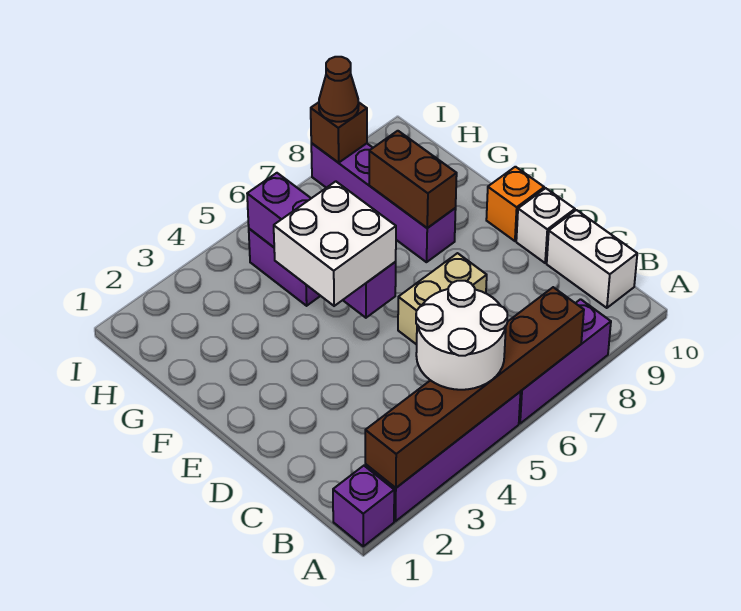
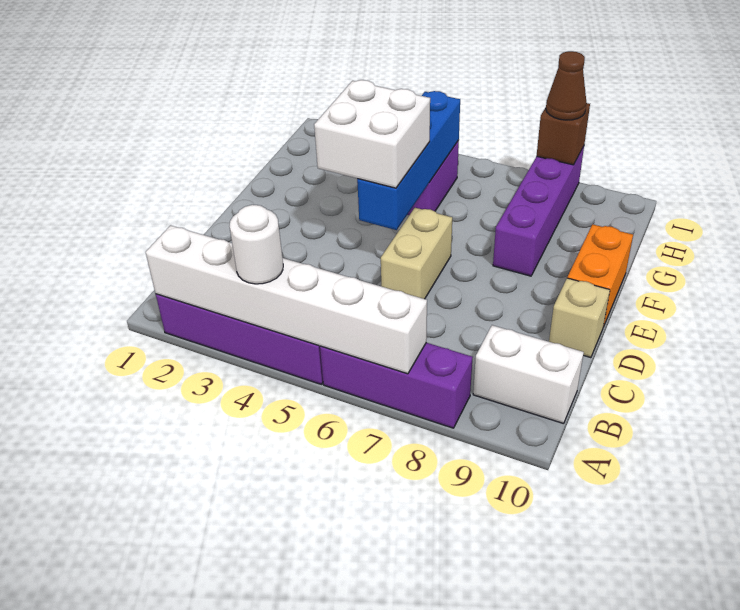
purple 1x1 brick [333,466,394,546] -> none
brown 1x6 brick [365,287,584,488] -> white 1x6 brick [146,225,427,374]
white 2x2 round brick [416,281,507,390] -> white 1x1 round brick [229,205,283,284]
white 1x2 brick [547,210,637,308] -> white 1x2 brick turned to [473,325,584,424]
tan 1x2 brick [398,253,487,345] -> tan 1x2 brick turned to [381,208,452,299]
white 1x1 brick [516,188,575,263] -> tan 1x1 brick [549,278,610,358]
purple 1x4 brick [247,173,396,318] -> blue 1x4 brick [357,91,460,230]
orange 1x1 brick [486,167,544,241] -> orange 1x2 brick [567,224,633,327]
brown 1x2 brick [369,131,457,228] -> none

